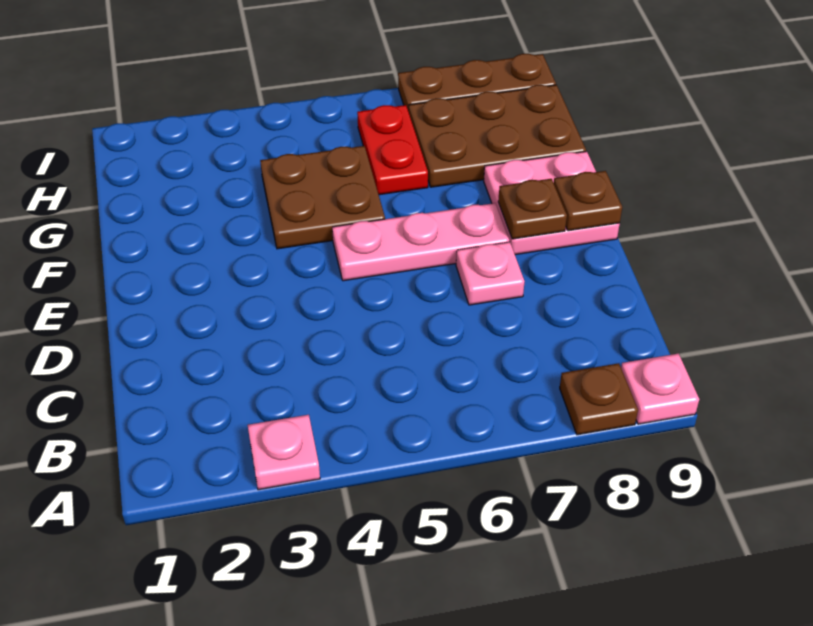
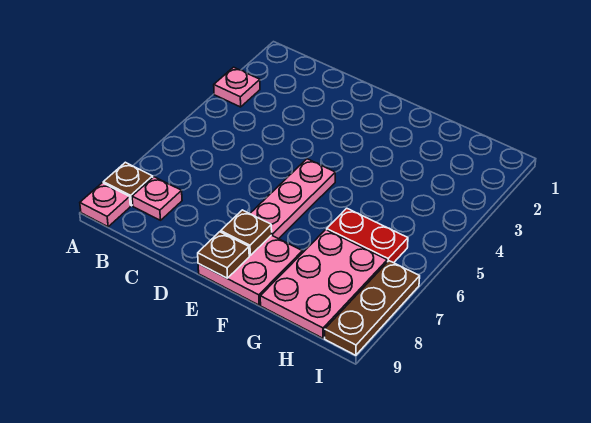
pink 1x1 plate [456,242,525,305] -> pink 1x1 plate moved to [132,177,182,220]
brown 2x2 plate [260,146,385,249] -> none
brown 2x3 plate [409,85,586,187] -> pink 2x3 plate [260,230,387,338]

